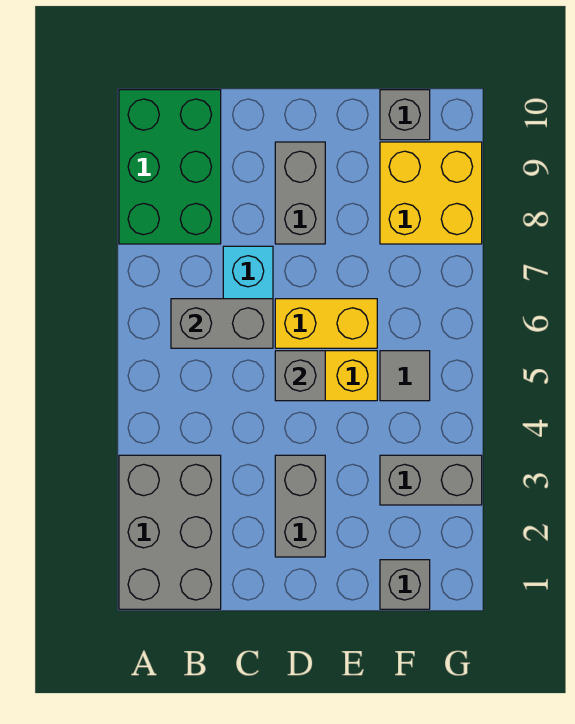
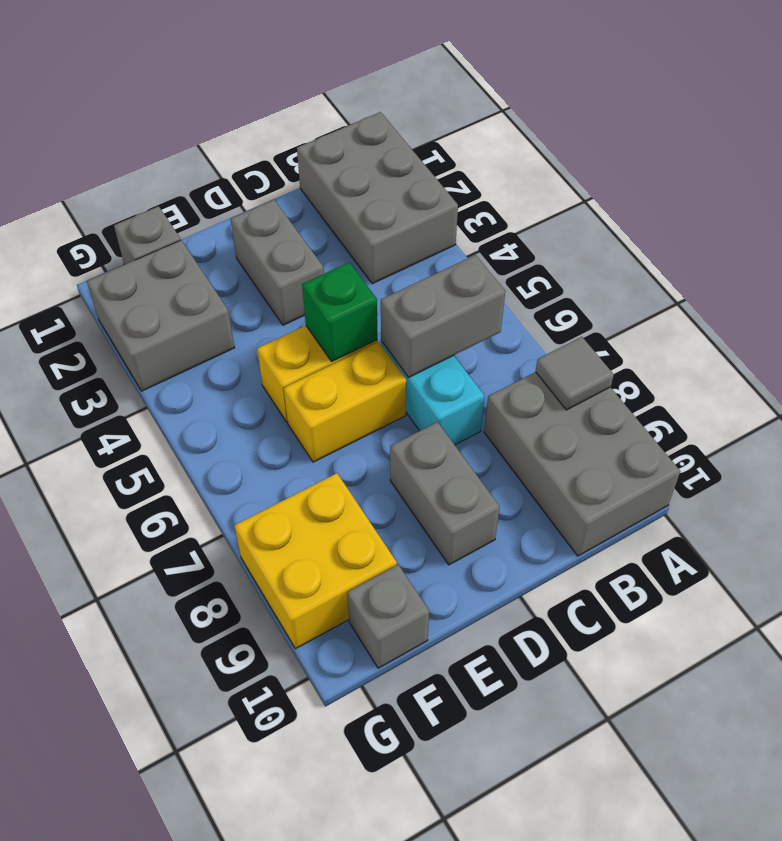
green 2x3 brick [119,90,221,244] -> grey 2x3 brick [484,372,680,556]
grey 1x1 brick [275,351,325,401] -> green 1x1 brick [302,262,377,361]
grey 1x2 brick [380,455,482,505] -> grey 2x2 brick [87,240,235,391]
grey 1x1 tile [380,351,430,401] -> grey 1x1 tile moved to [536,337,614,410]

